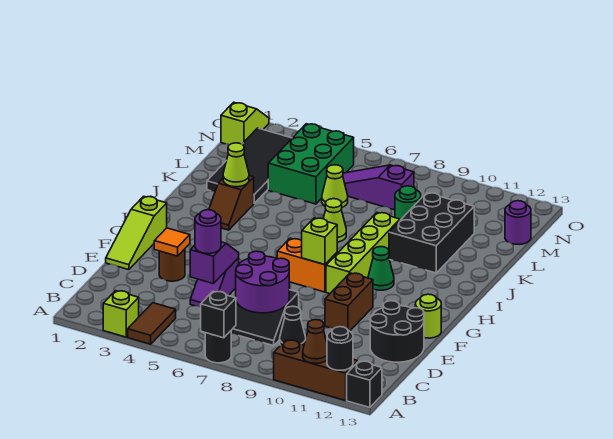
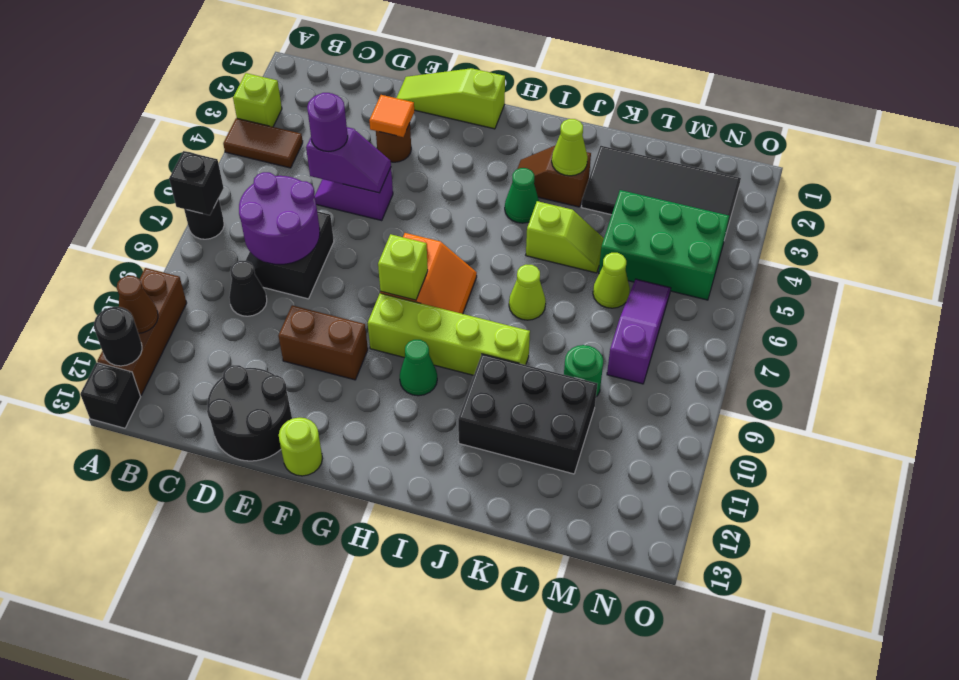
none -> green 1x1 cone [505,168,539,223]
purple 1x1 round brick [505,201,531,244] -> none
lime 1x2 slope [221,102,269,144] -> lime 1x2 slope moved to [526,201,604,273]

